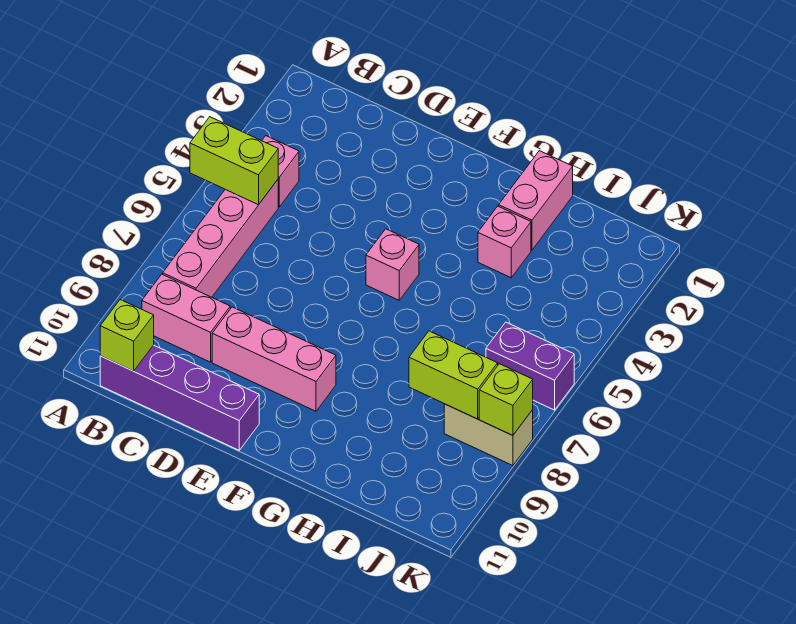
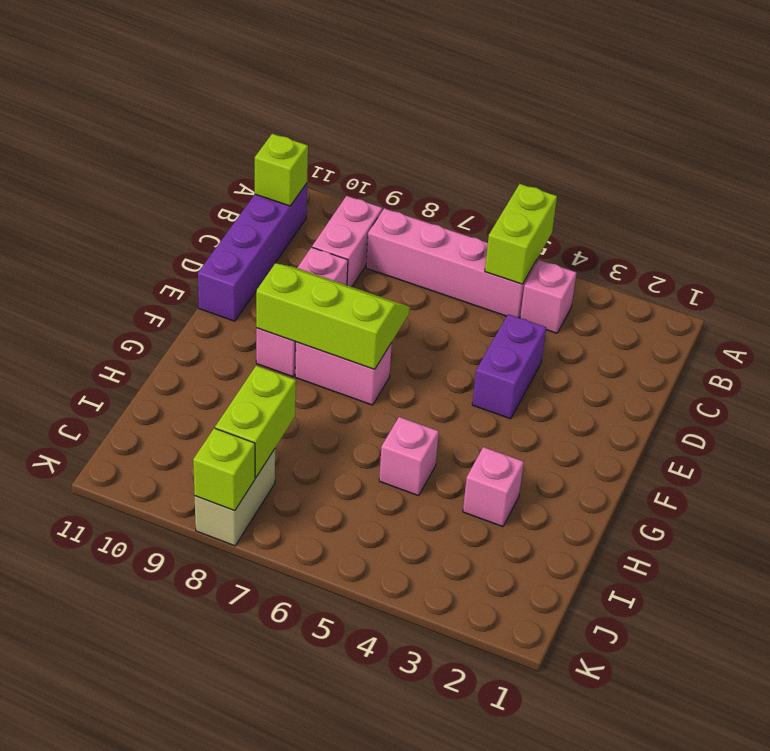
none -> lime 2x3 slope [256,263,410,369]
pink 1x1 brick [366,229,419,300] -> pink 1x1 brick moved to [379,417,439,496]
pink 1x2 brick [499,151,573,250] -> pink 1x2 brick moved to [295,342,392,405]
purple 1x2 brick [486,322,574,410] -> purple 1x2 brick moved to [472,314,546,419]

